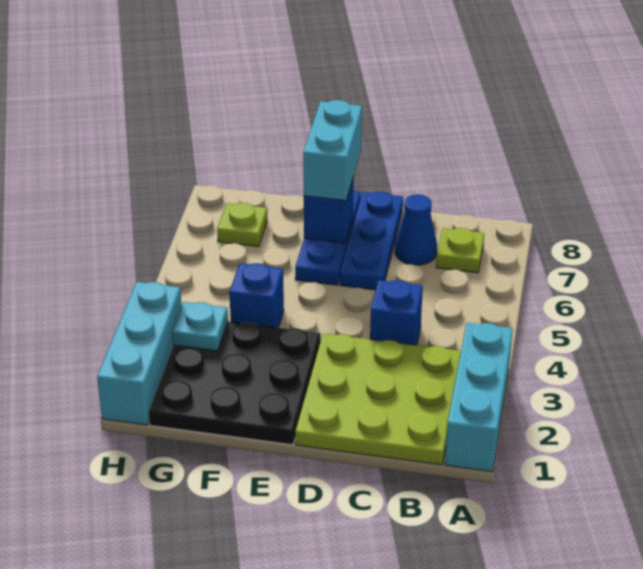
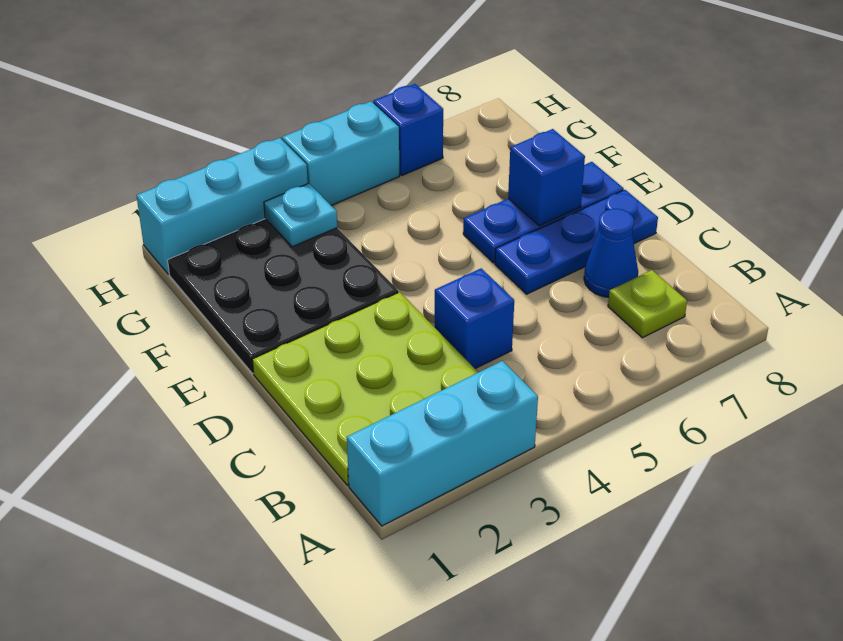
cyan 1x2 brick [303,100,362,201] -> cyan 1x2 brick moved to [282,101,399,205]
blue 1x1 brick [229,263,284,328] -> blue 1x1 brick moved to [373,84,443,175]
lime 1x1 plate [217,203,267,247] -> none

